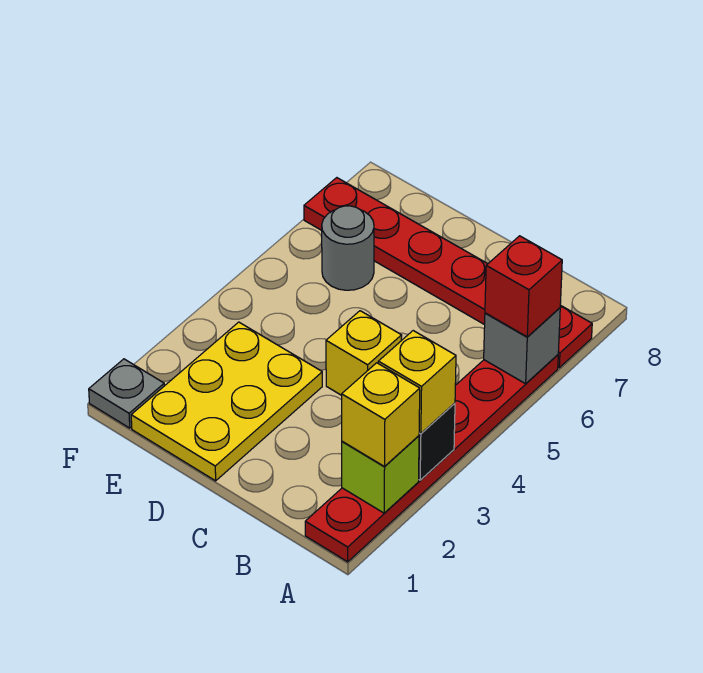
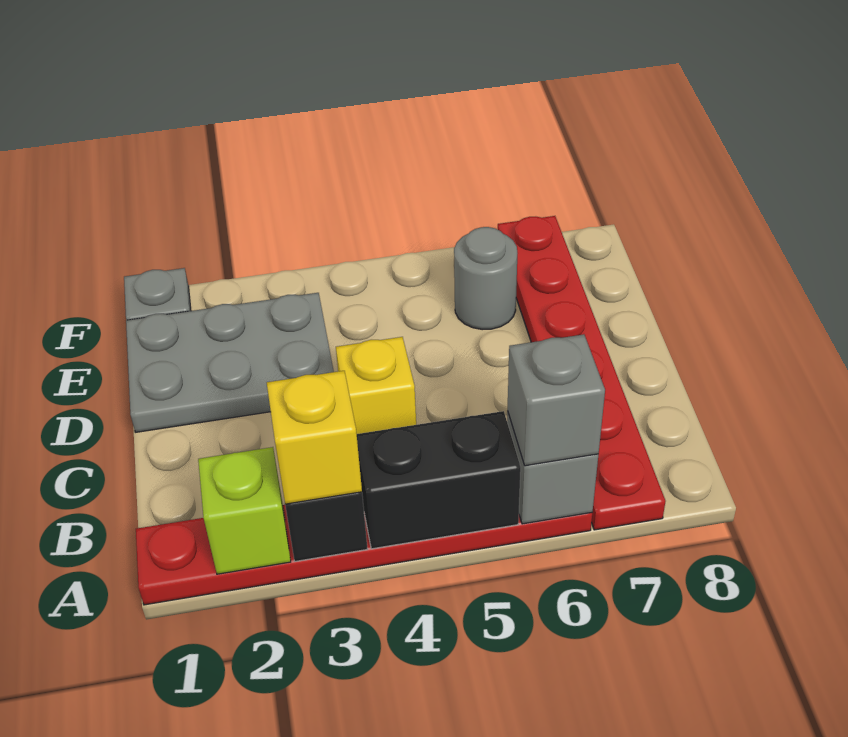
yellow 1x1 brick [342,363,420,466] -> none
none -> black 1x2 brick [357,411,521,549]
red 1x1 brick [485,236,562,337] -> grey 1x1 brick [508,334,605,466]
yellow 2x3 plate [131,322,322,481] -> grey 2x3 plate [126,293,334,432]

